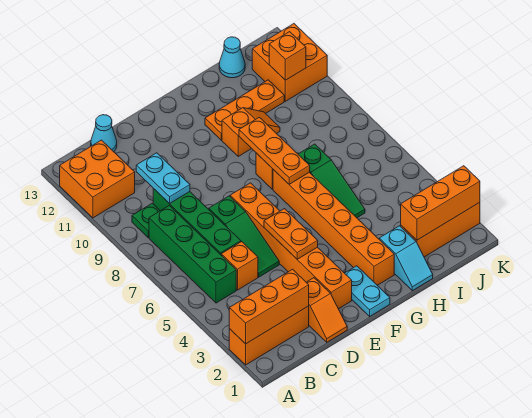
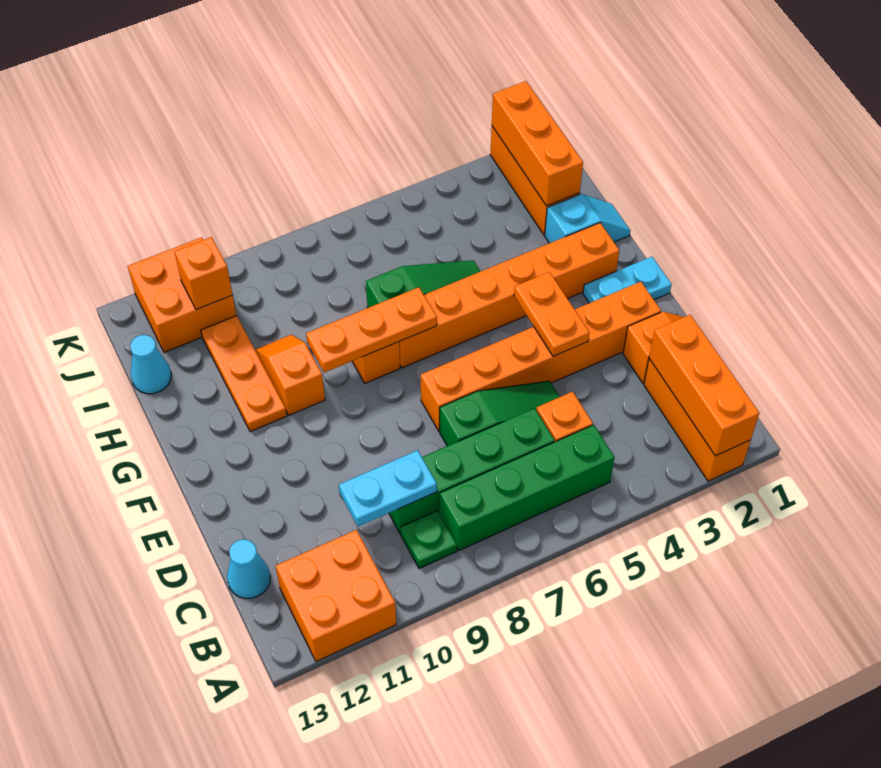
orange 1x2 plate [264,209,318,259] -> orange 1x2 plate turned to [514,272,589,356]

